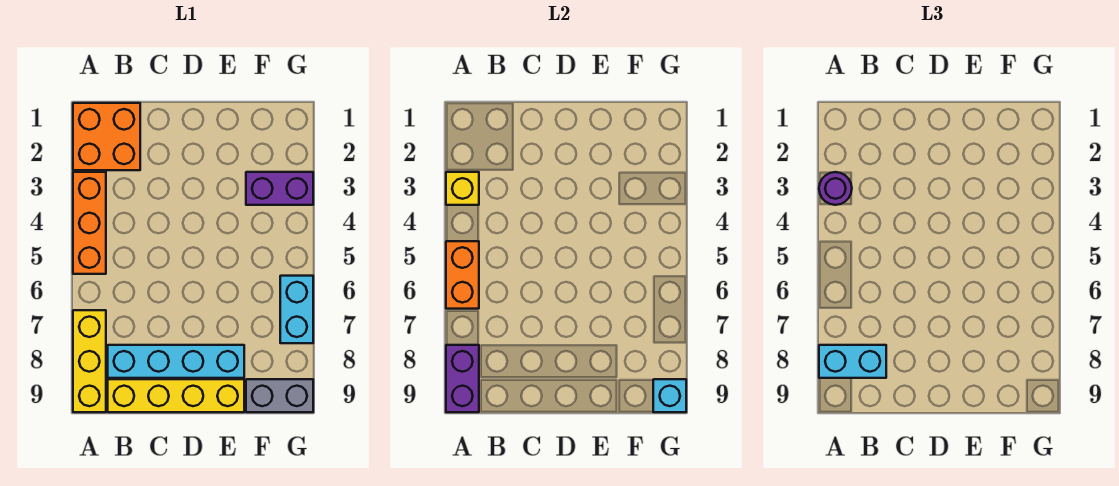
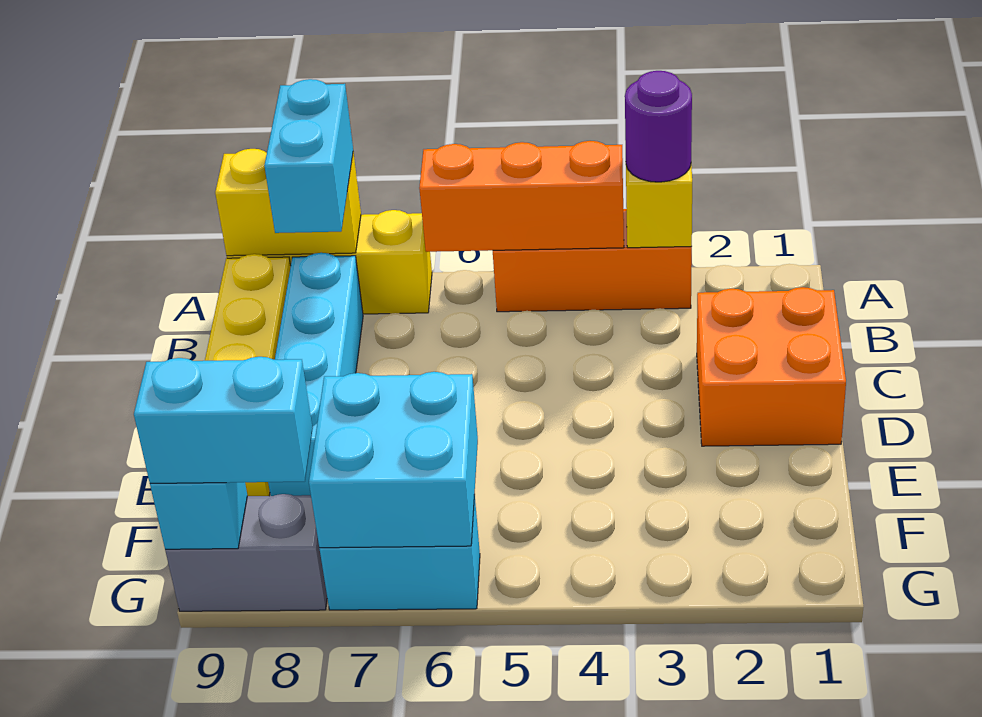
orange 2x2 brick [73,103,140,170] -> orange 2x2 brick moved to [697,287,846,446]
orange 1x2 brick [446,241,479,309] -> orange 1x3 brick [419,141,624,252]
purple 1x2 brick [446,345,479,412] -> yellow 1x2 brick [215,149,361,256]
purple 1x2 brick [246,172,313,205] -> none
none -> cyan 2x2 brick [309,372,478,548]
grey 1x2 brick [246,379,313,412] -> grey 1x2 brick turned to [165,494,327,611]
none -> cyan 1x2 brick [134,357,313,483]

